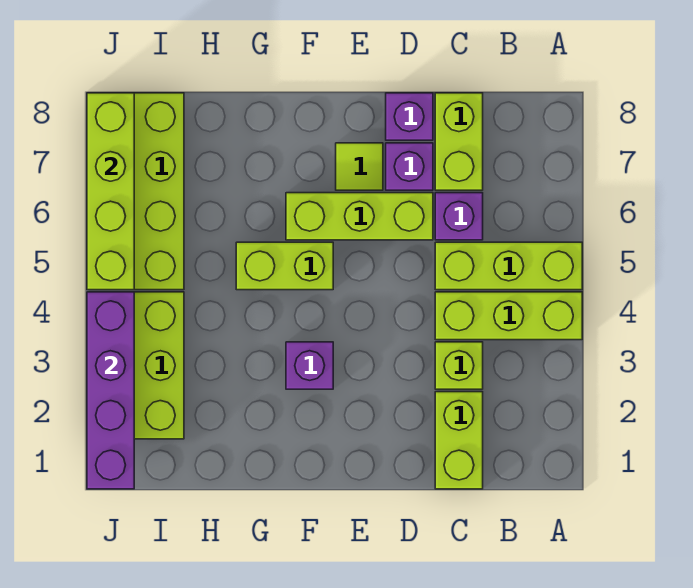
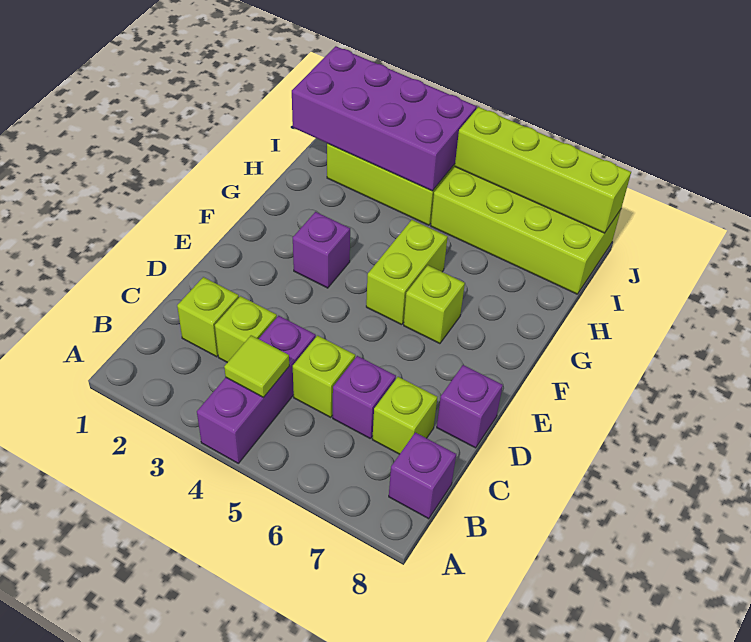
lime 1x3 brick [435,292,582,340] -> purple 1x3 brick [197,316,316,463]
lime 1x3 brick [435,242,582,290] -> lime 1x1 brick [293,336,355,417]
lime 1x2 brick [435,392,483,489] -> lime 1x1 brick [177,277,239,357]
lime 1x2 brick [435,93,483,190] -> lime 1x1 brick [372,377,437,454]
lime 1x3 brick [286,193,433,240] -> lime 1x1 brick [404,265,465,344]
purple 1x1 brick [386,143,433,190] -> purple 1x1 brick moved to [389,432,456,519]
lime 1x1 tile [336,143,383,190] -> lime 1x1 tile moved to [224,335,289,397]
purple 1x4 brick [87,292,134,489] -> purple 2x4 brick [292,46,477,191]

